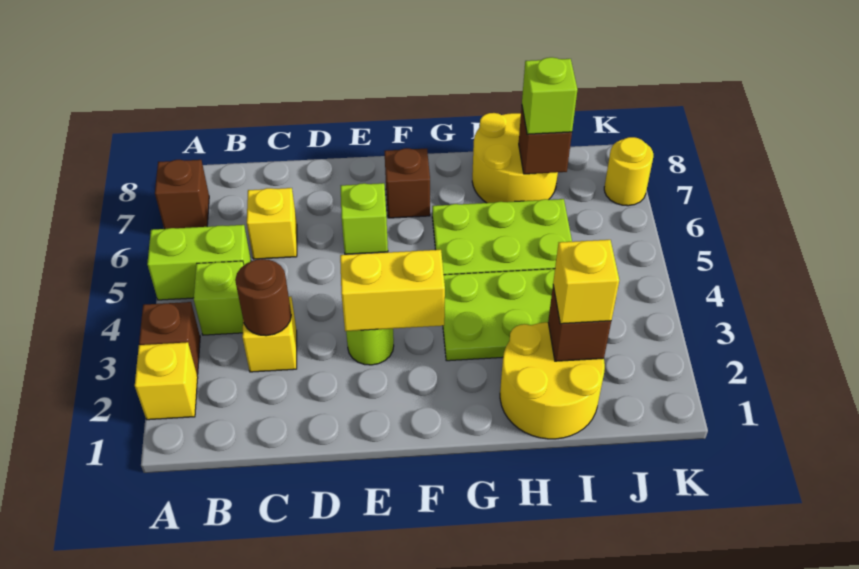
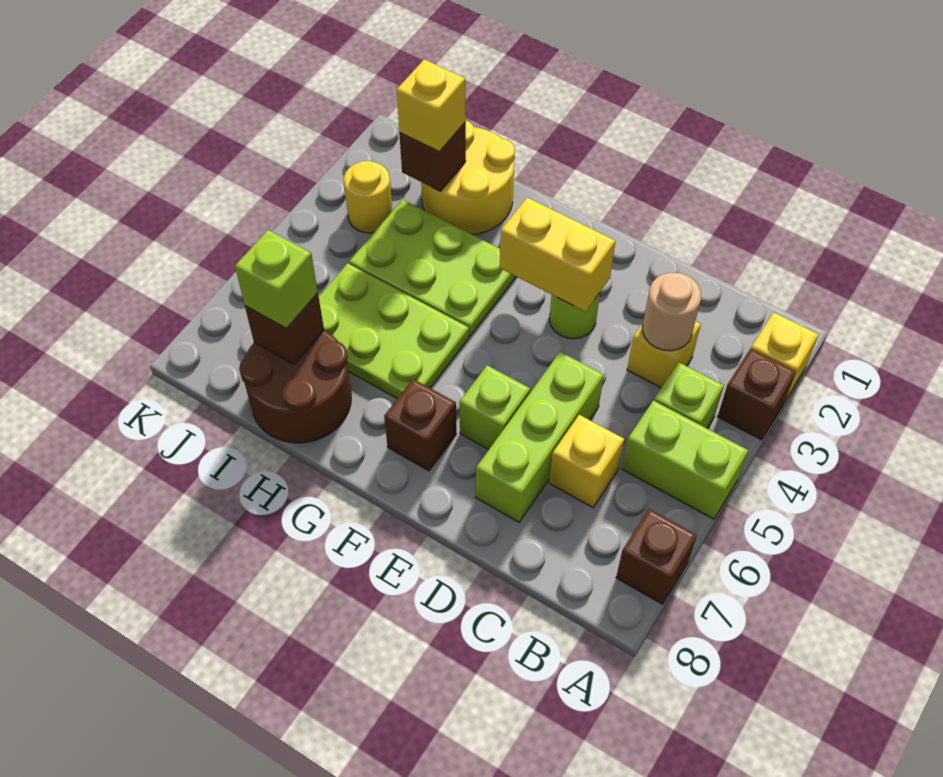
brown 1x1 round brick [235,259,291,336] -> tan 1x1 round brick [643,273,701,351]
none -> lime 1x3 brick [476,352,604,522]
yellow 2x2 round brick [472,113,558,203] -> brown 2x2 round brick [239,330,351,443]
yellow 1x1 round brick [604,137,653,206] -> yellow 1x1 round brick moved to [344,161,392,233]

